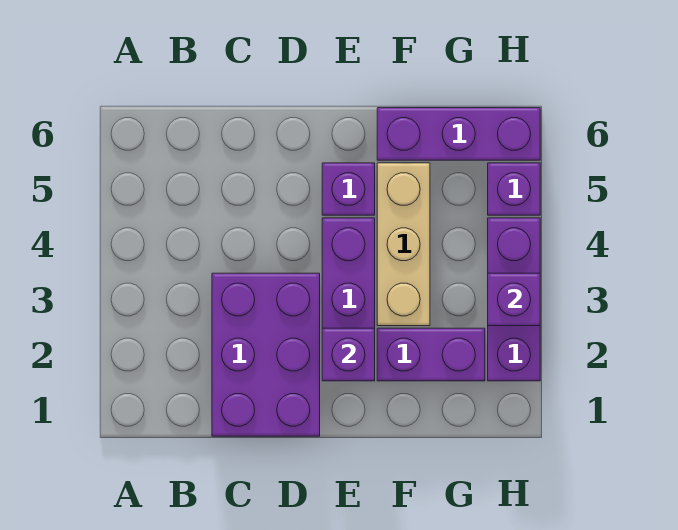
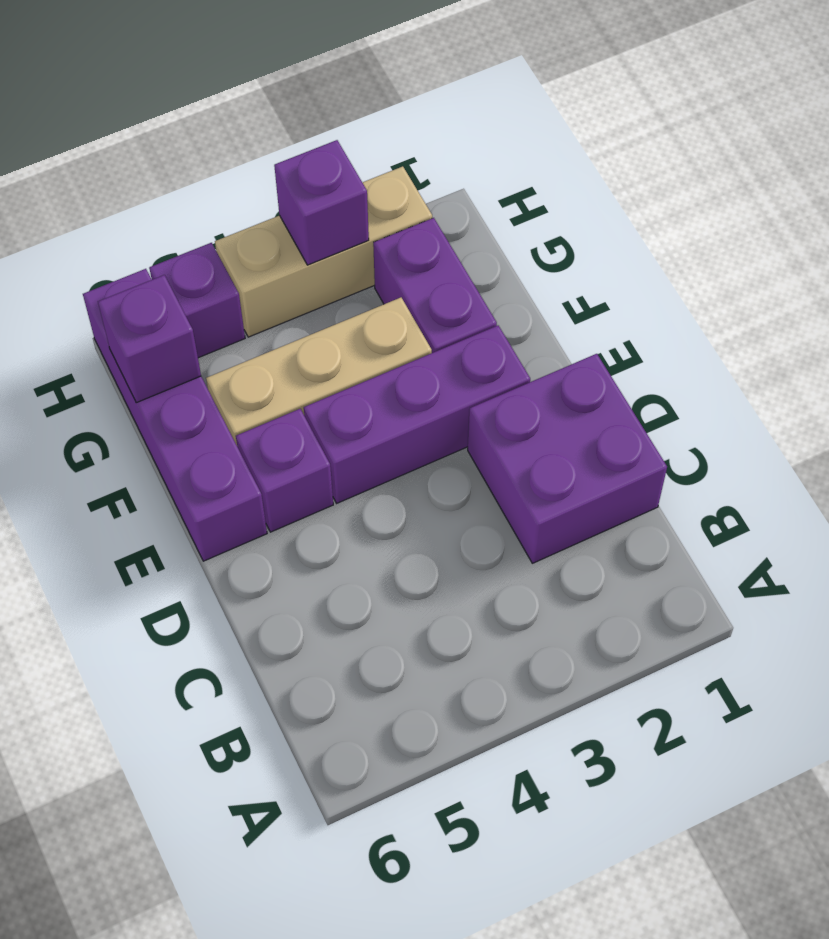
purple 2x3 brick [212,273,320,436] -> purple 2x2 brick [468,354,667,563]
purple 1x1 brick [322,328,375,381] -> purple 1x1 brick moved to [98,275,201,403]
purple 1x3 brick [377,108,540,160] -> purple 1x4 brick [83,269,267,561]
purple 1x3 brick [488,218,540,381] -> tan 1x3 brick [215,166,432,337]

